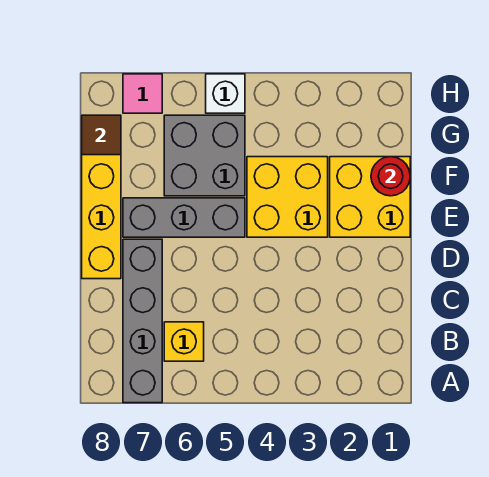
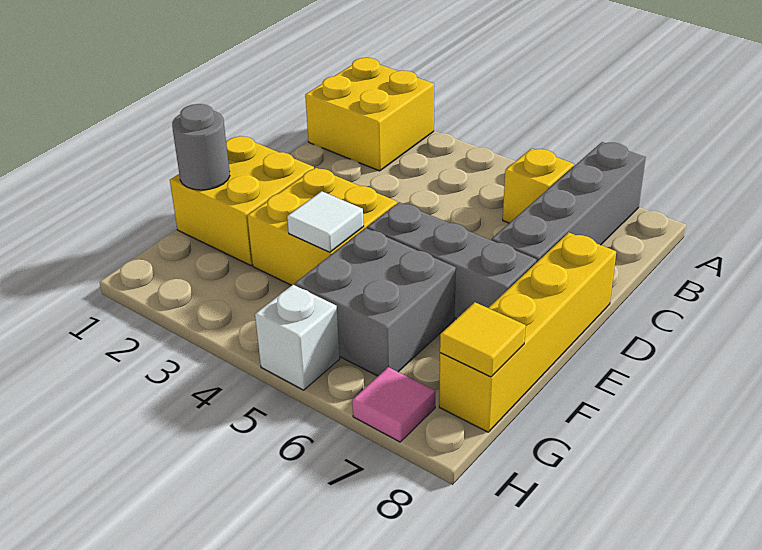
none -> yellow 2x2 brick [305,58,434,171]
red 1x1 round brick [371,157,410,196] -> grey 1x1 round brick [172,104,230,190]
none -> white 1x1 tile [287,191,364,252]
brown 1x1 tile [82,115,121,155] -> yellow 1x1 tile [440,302,526,377]

